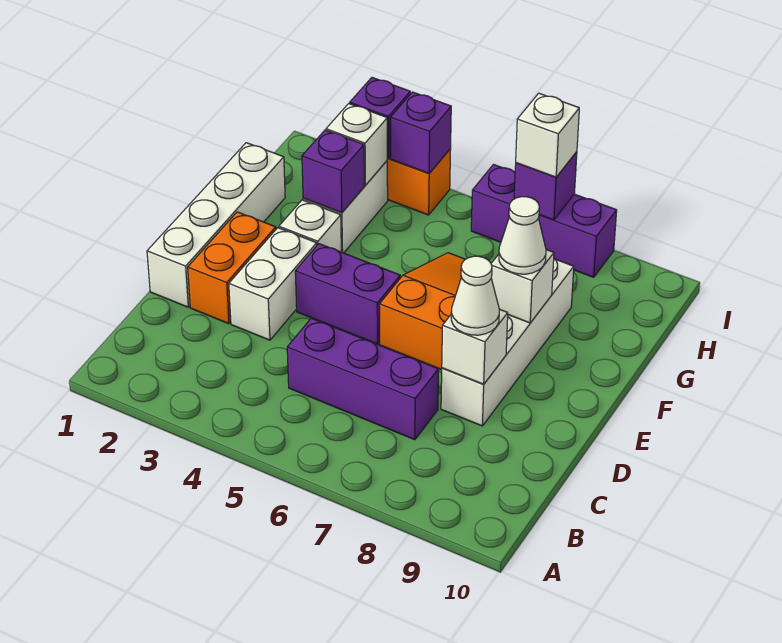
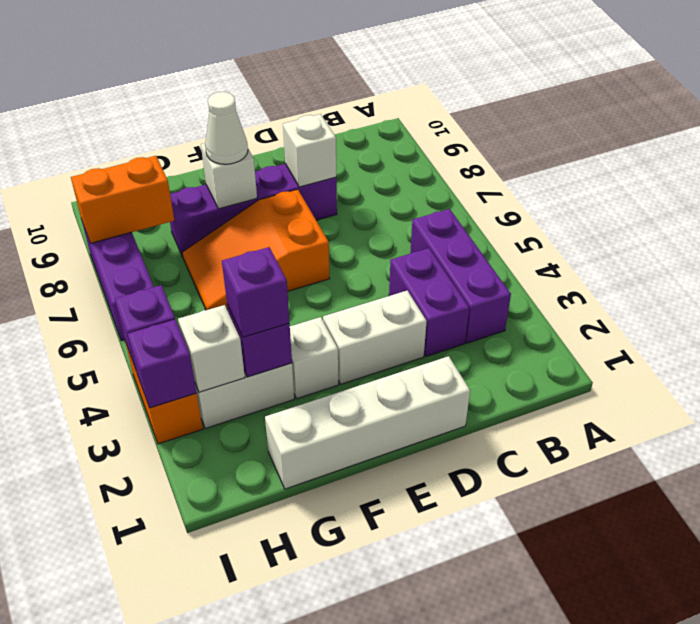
purple 1x3 brick [287,318,438,440] -> purple 1x3 brick moved to [410,209,511,343]
orange 1x2 brick [188,212,276,324] -> orange 1x2 brick moved to [71,156,174,243]
white 1x4 brick [441,259,574,426] -> purple 1x4 brick [170,164,337,257]
white 1x1 cone [451,256,499,335] -> none
purple 1x2 brick [295,244,400,344] -> purple 1x2 brick moved to [389,248,469,356]
purple 1x1 brick [514,152,577,220] -> purple 1x1 brick moved to [222,247,289,337]
white 1x1 brick [516,93,579,177] -> none

